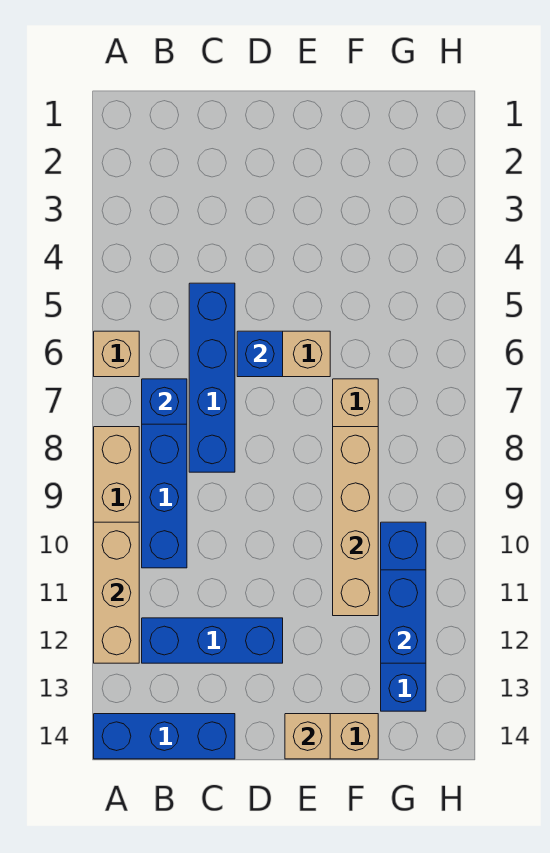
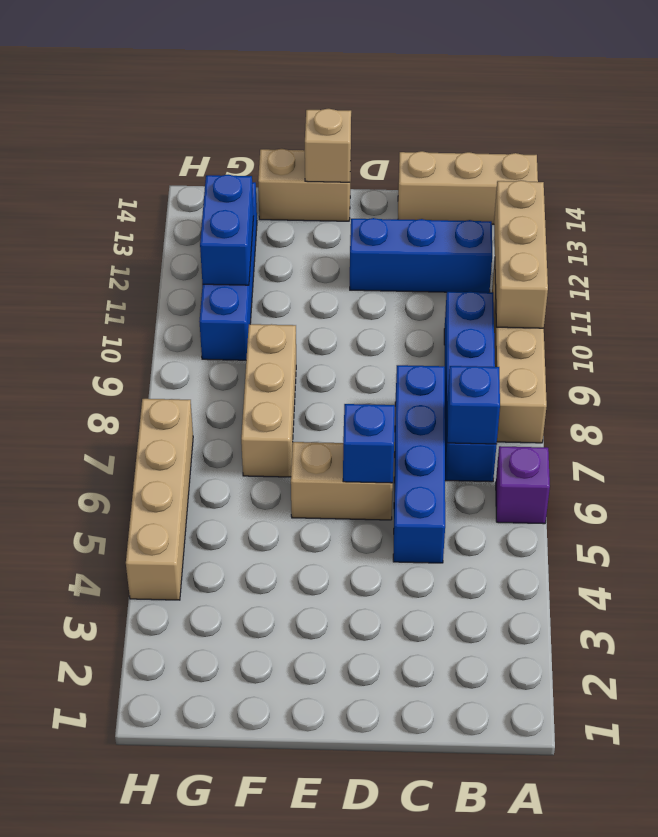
tan 1x1 brick [94,331,139,377] -> purple 1x1 brick [496,446,550,524]
blue 1x3 brick [94,714,235,759] -> tan 1x3 brick [398,151,538,224]
tan 1x4 brick [333,427,378,616] -> tan 1x4 brick moved to [126,399,193,600]

